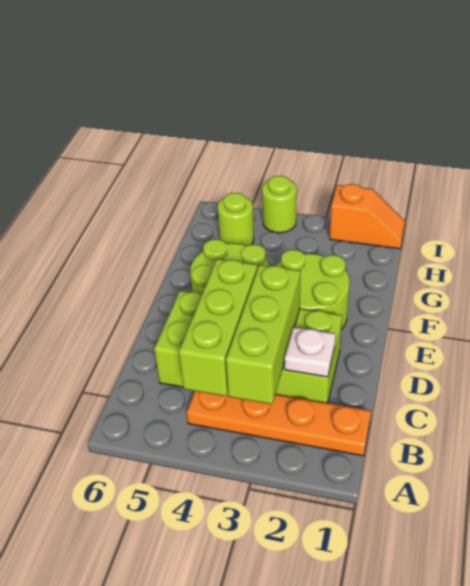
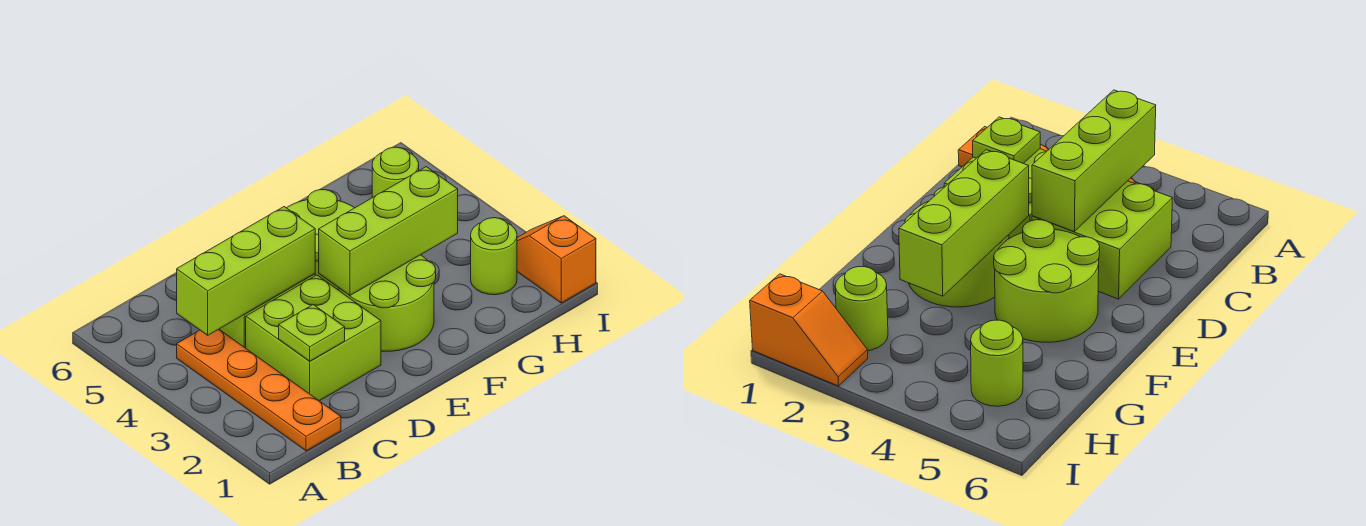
lime 1x3 brick [226,265,301,404] -> lime 1x3 brick moved to [319,167,458,296]
white 1x1 plate [285,327,336,377] -> lime 1x1 plate [279,305,345,361]
orange 1x2 slope [330,184,405,249] -> orange 1x2 slope turned to [517,216,596,303]
lime 1x1 round brick [262,176,297,233] -> lime 1x1 round brick moved to [471,218,517,295]

